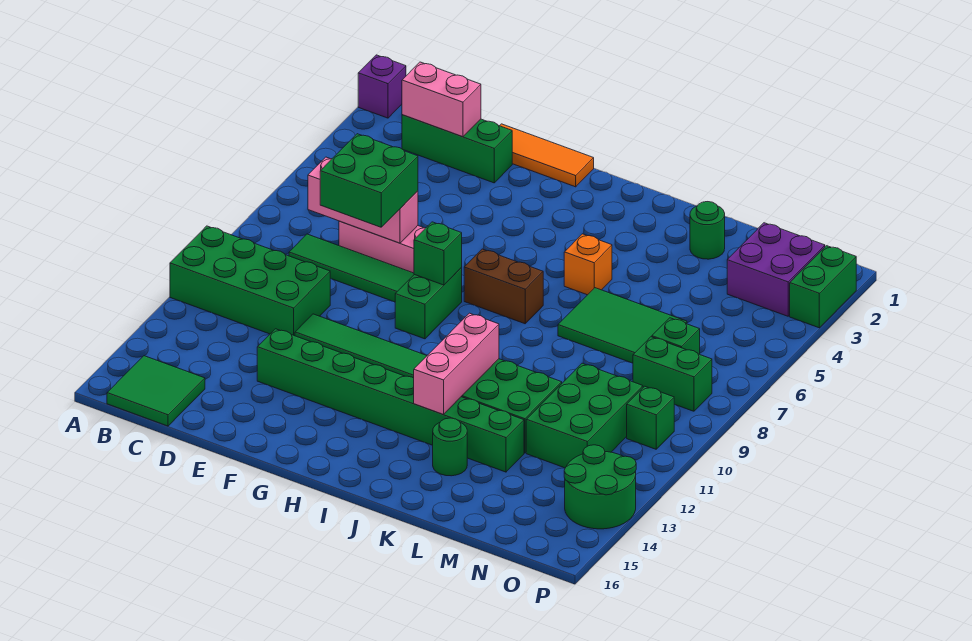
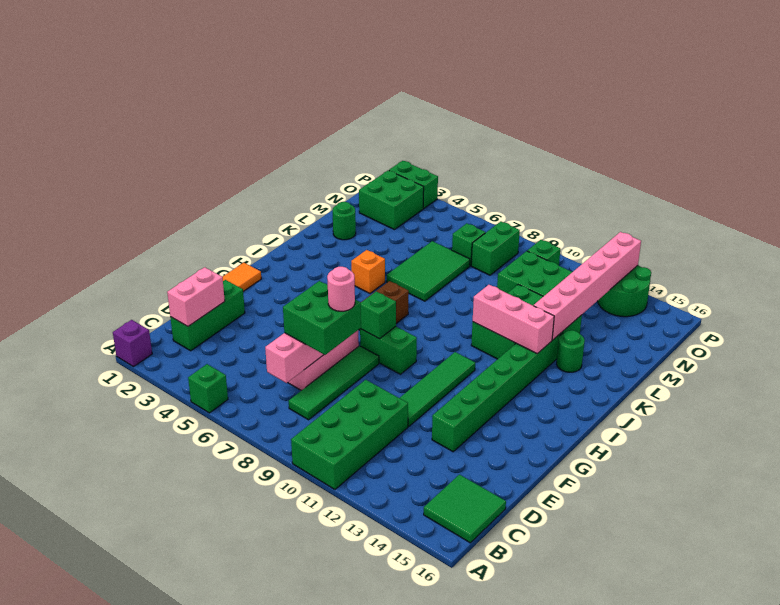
none -> green 1x1 brick [188,364,228,413]
none -> pink 1x1 round brick [327,267,355,311]
none -> pink 1x6 brick [534,232,641,340]
purple 2x2 brick [727,223,825,316] -> green 2x2 brick [359,170,424,230]

